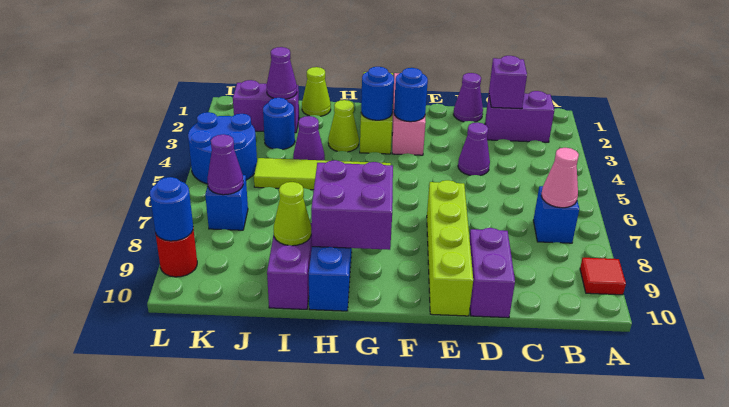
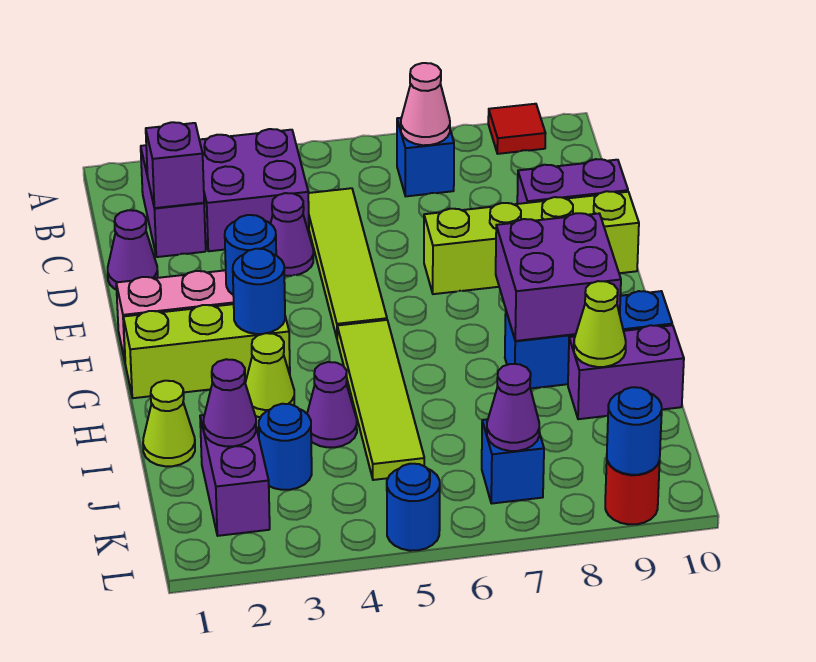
none -> purple 2x2 brick [200,129,309,251]
none -> lime 1x4 tile [308,188,387,338]
blue 2x2 round brick [188,112,257,184] -> blue 1x1 round brick [387,464,440,551]

